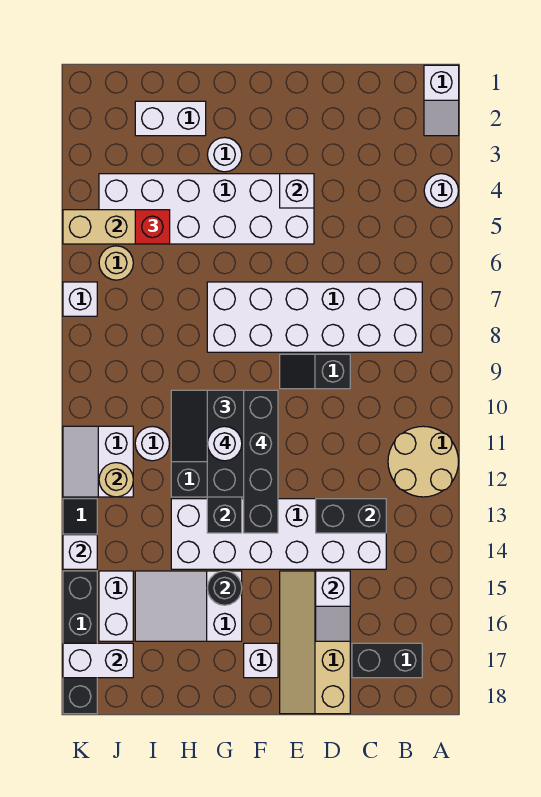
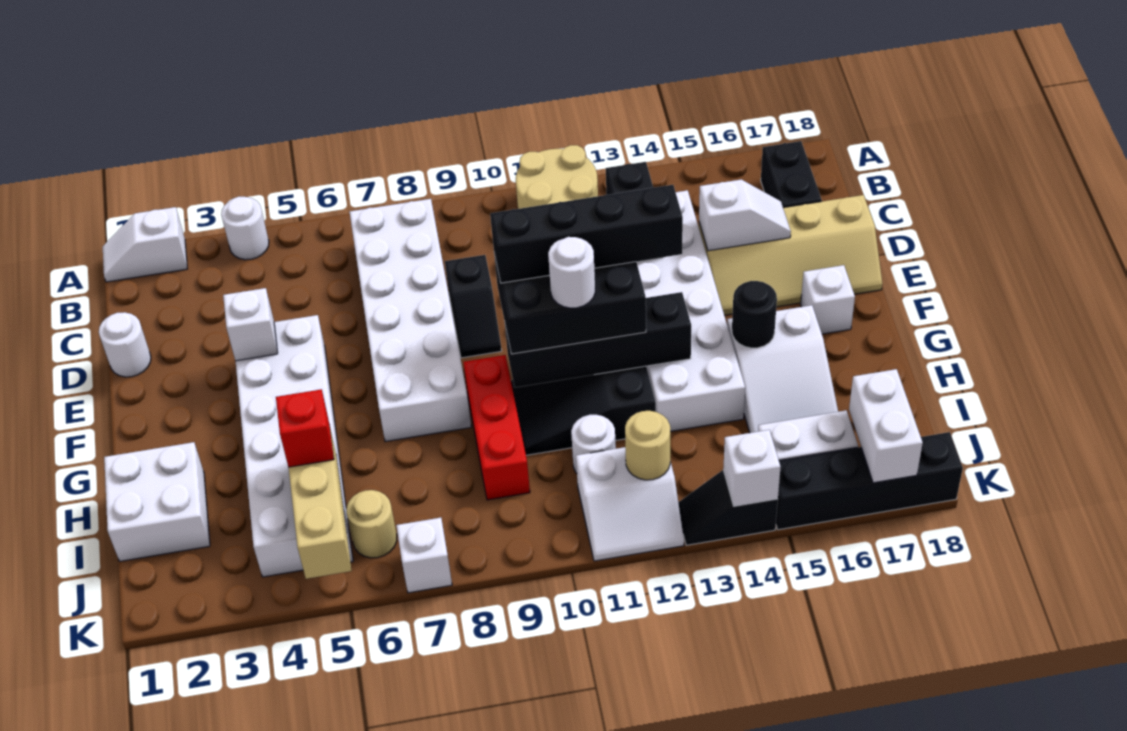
white 1x2 slope [424,65,459,136] -> white 1x2 slope turned to [103,207,187,282]
white 1x1 round brick [207,137,242,172] -> white 1x1 round brick moved to [99,312,151,377]
none -> red 1x3 brick [463,355,530,500]
white 1x2 brick [135,101,206,136] -> white 2x2 brick [104,442,210,561]

